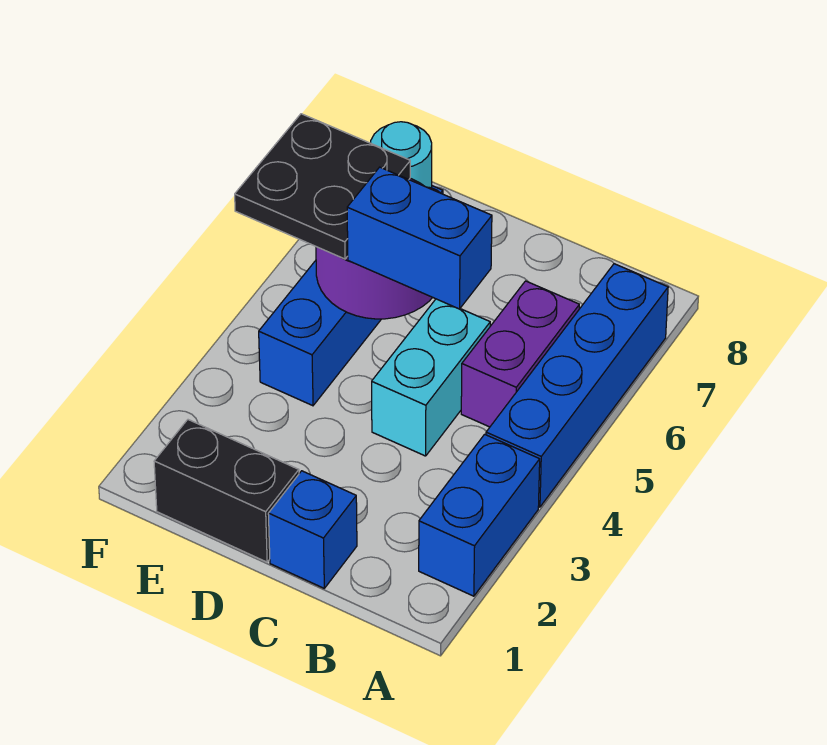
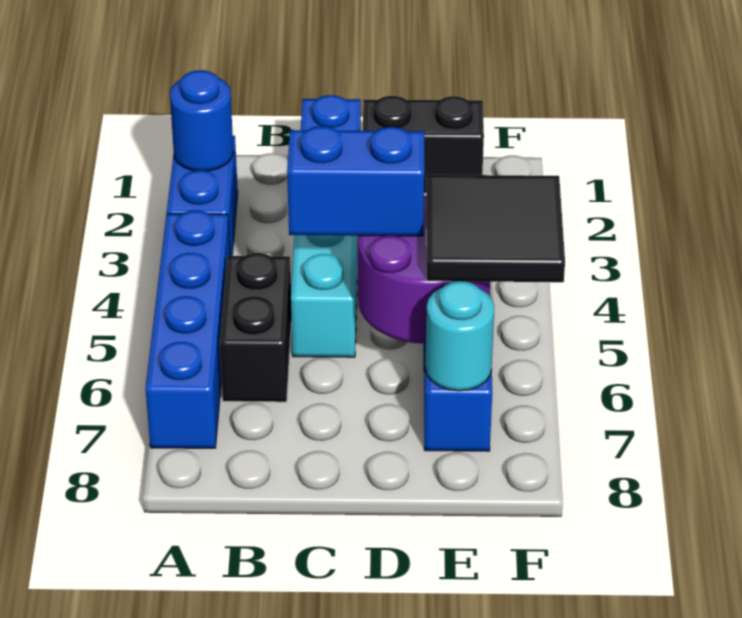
none -> blue 1x1 round brick [170,70,233,171]
purple 1x2 brick [461,281,579,427] -> black 1x2 brick [220,253,291,402]
black 2x2 plate [235,114,410,259] -> black 2x2 tile [426,175,565,282]

